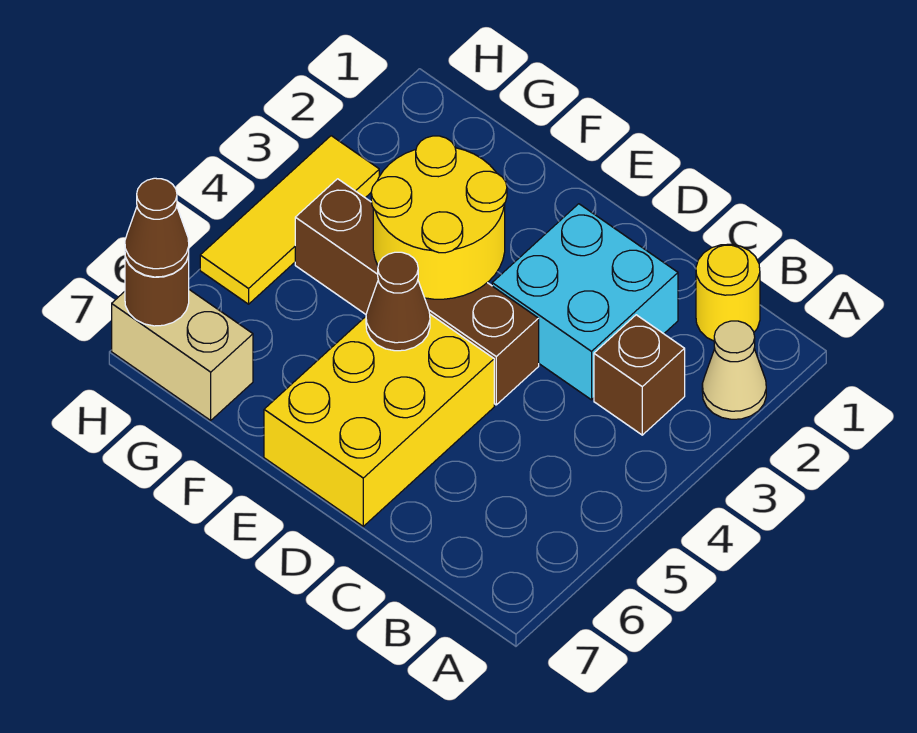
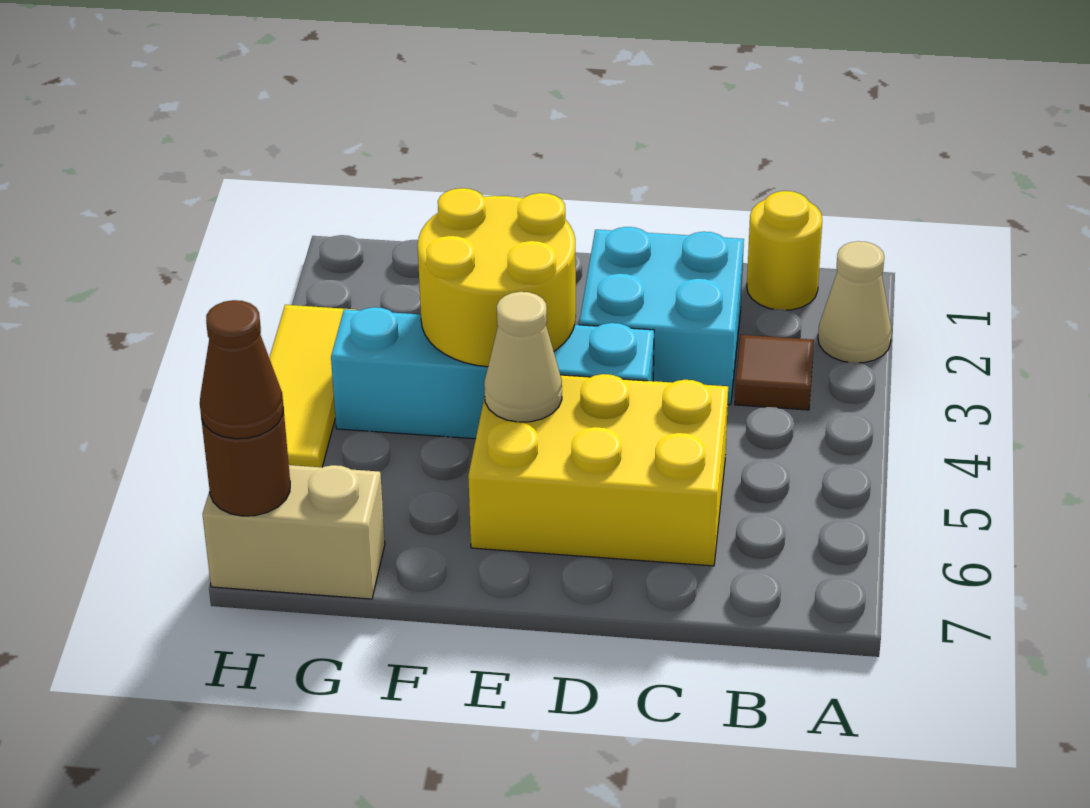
brown 1x1 brick [594,315,685,435] -> brown 1x1 tile [735,335,814,410]
brown 1x4 brick [295,179,539,405] -> cyan 1x4 brick [331,307,654,439]
yellow 2x3 brick [264,314,494,526] -> yellow 2x3 brick turned to [468,374,728,566]
brown 1x1 cone [366,252,430,351] -> tan 1x1 cone [484,292,562,422]

